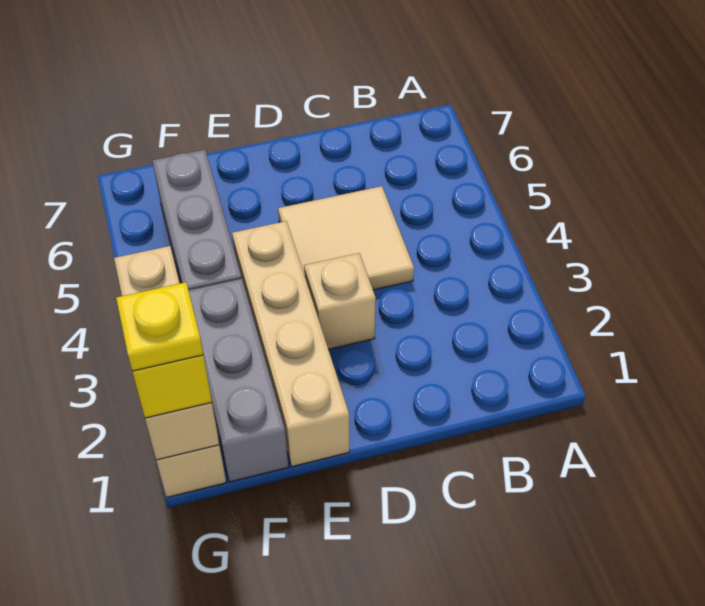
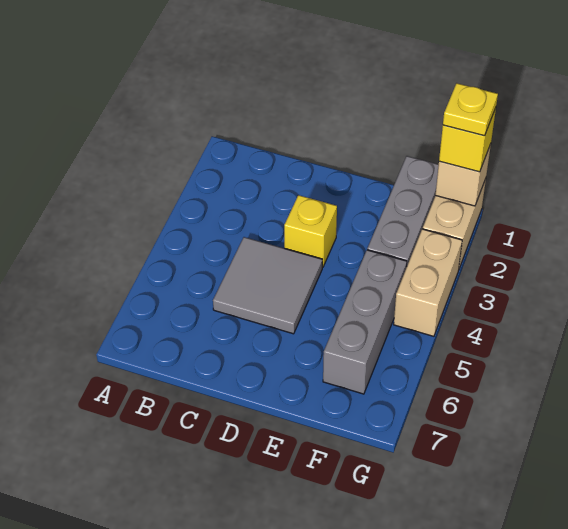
tan 2x2 tile [278,186,414,290] -> grey 2x2 tile [213,237,322,334]
tan 1x1 brick [304,253,376,349] -> yellow 1x1 brick [284,195,337,268]
tan 1x4 brick [232,221,349,467] -> none

